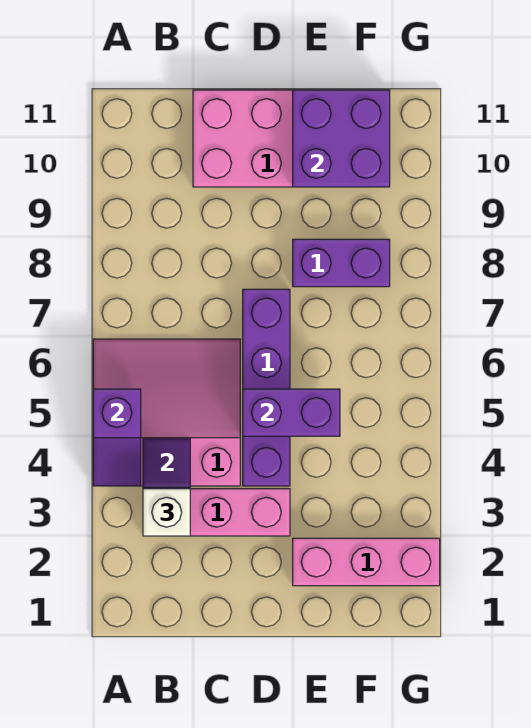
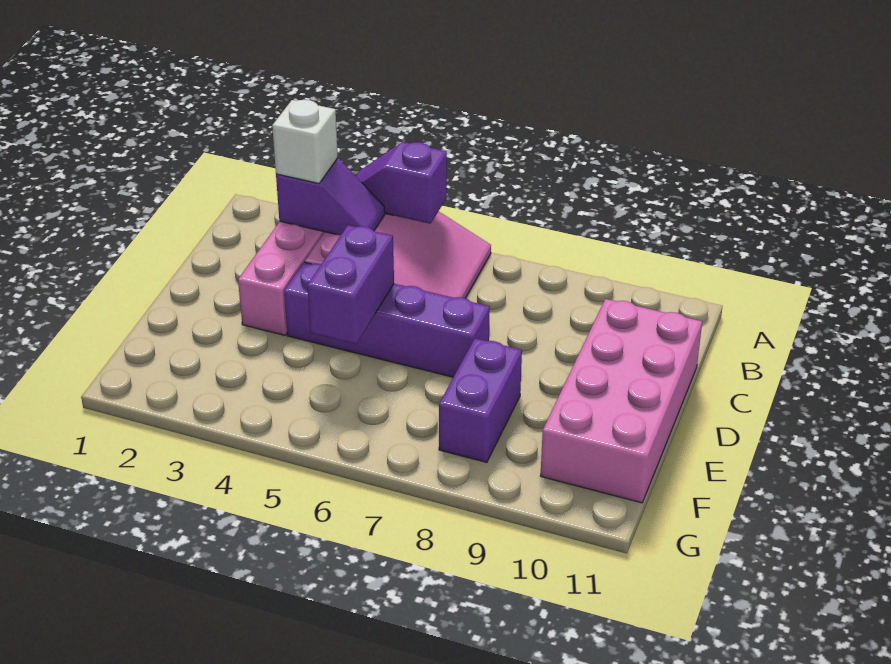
pink 1x3 brick [293,538,440,586] -> none
purple 2x2 brick [293,90,390,187] -> none

